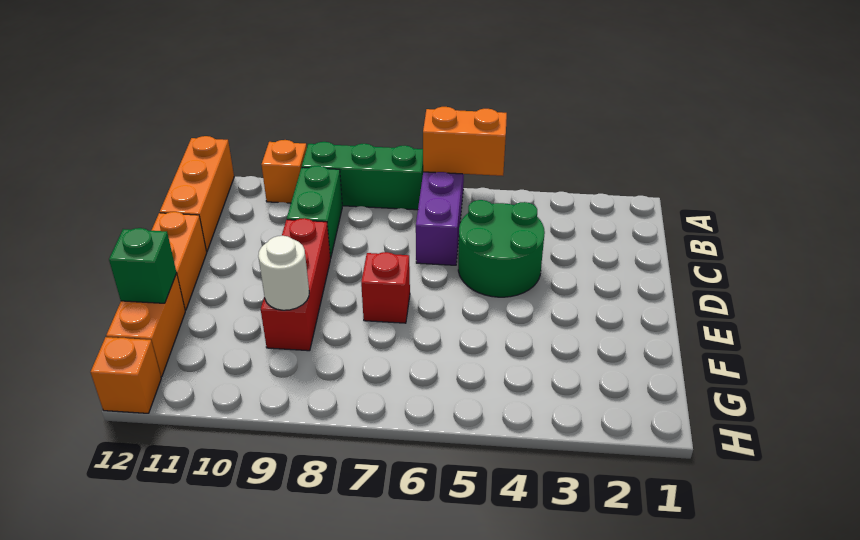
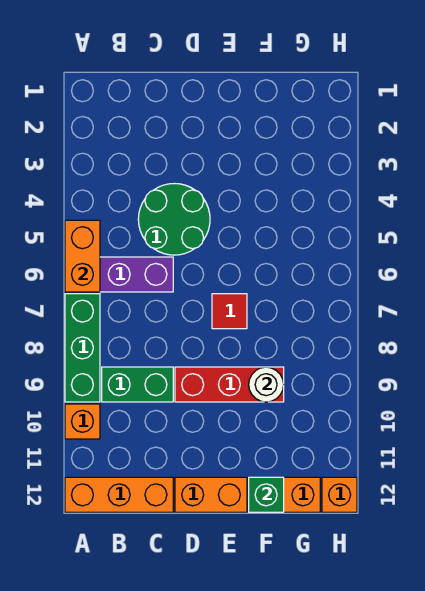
red 1x1 brick [361,252,410,323] -> red 1x1 tile [212,294,247,329]

